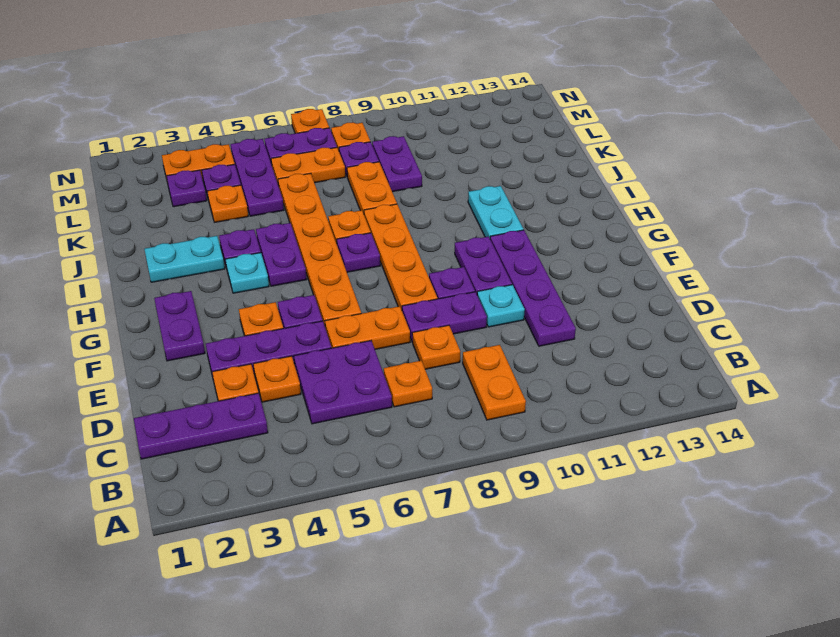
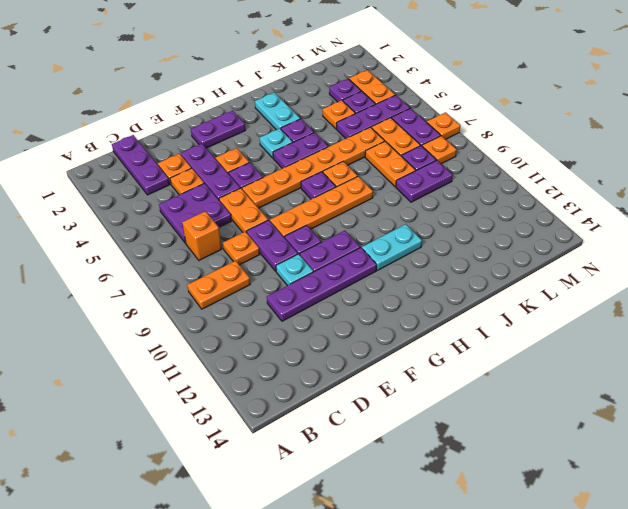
orange 1x1 plate [384,361,432,407] -> orange 1x1 brick [182,211,222,260]
orange 1x2 plate [347,162,397,213] -> orange 1x2 plate turned to [365,141,416,187]

